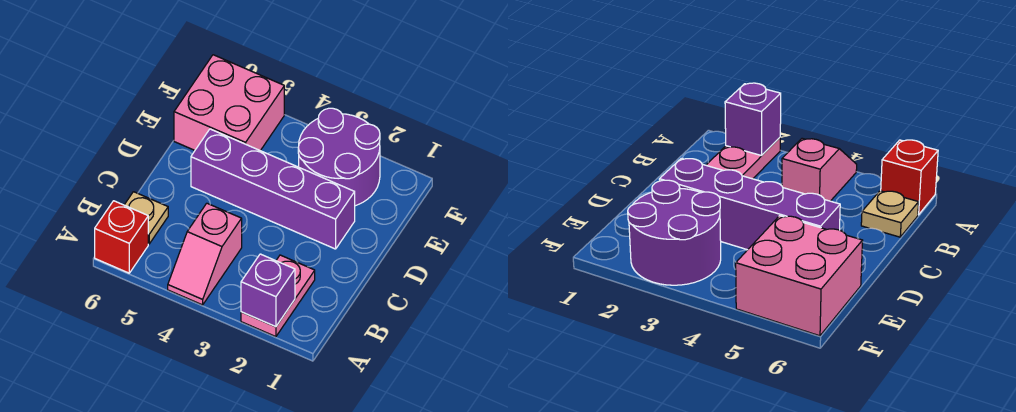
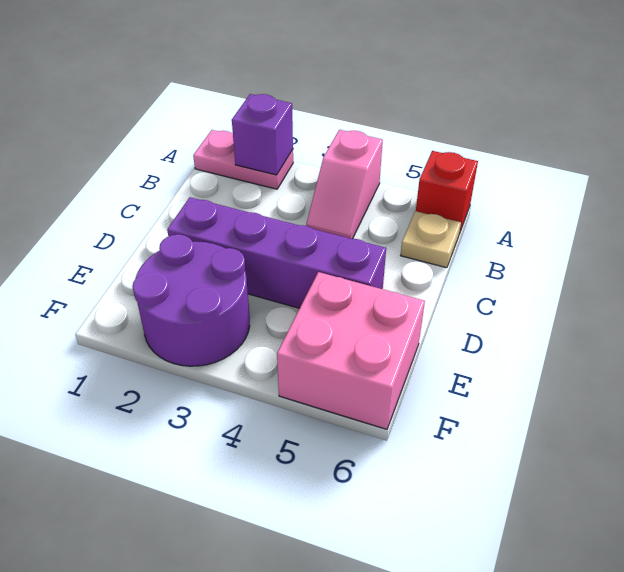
pink 1x2 plate [241,255,315,337] -> pink 1x2 plate turned to [193,130,293,189]
pink 1x2 slope [168,203,242,305] -> pink 1x2 slope turned to [306,130,383,239]

